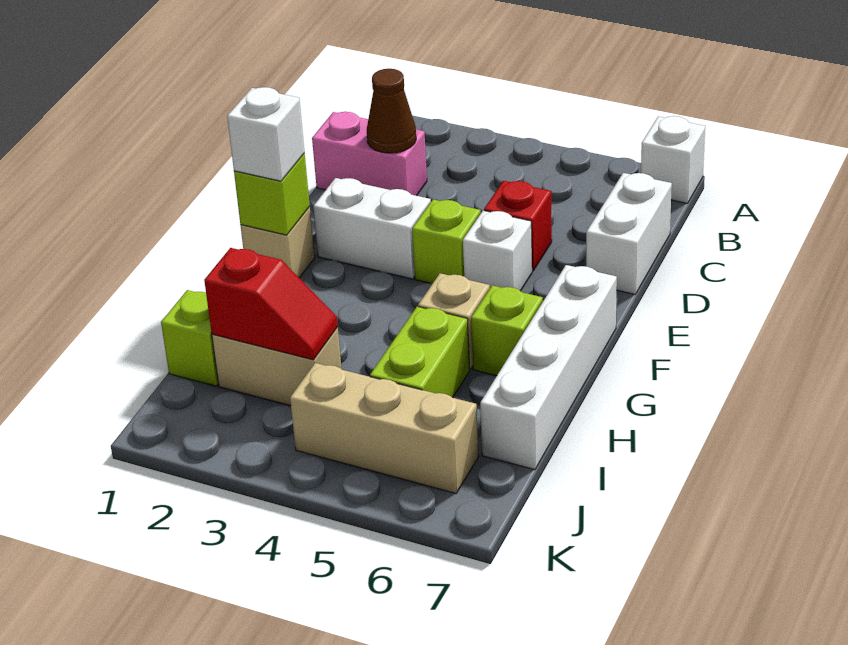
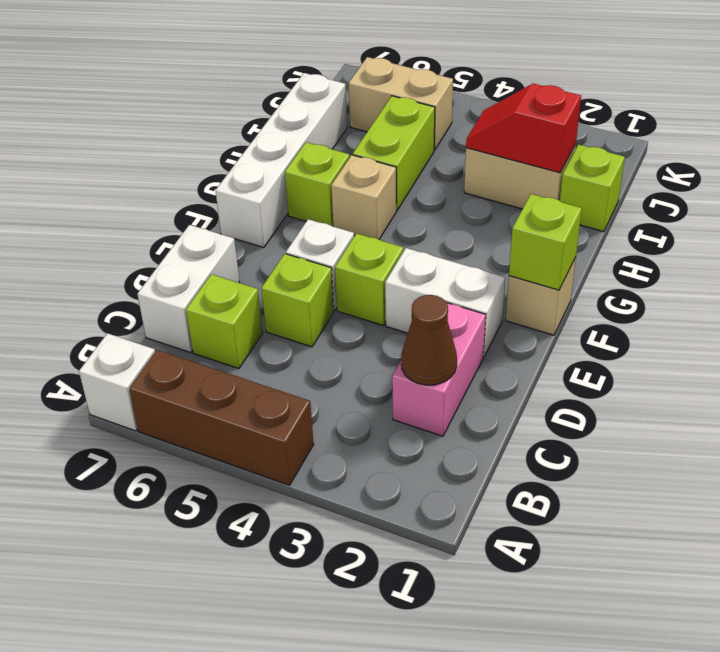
none -> brown 1x3 brick [129,350,314,485]
pink 1x2 brick [312,112,427,196] -> pink 1x2 brick turned to [392,303,486,436]
none -> lime 1x1 brick [186,274,263,369]
red 1x1 brick [484,181,552,271] -> lime 1x1 brick [261,254,334,347]
white 1x1 brick [227,87,305,181] -> none
tan 1x3 brick [290,363,479,493] -> tan 1x2 brick [349,57,453,150]

